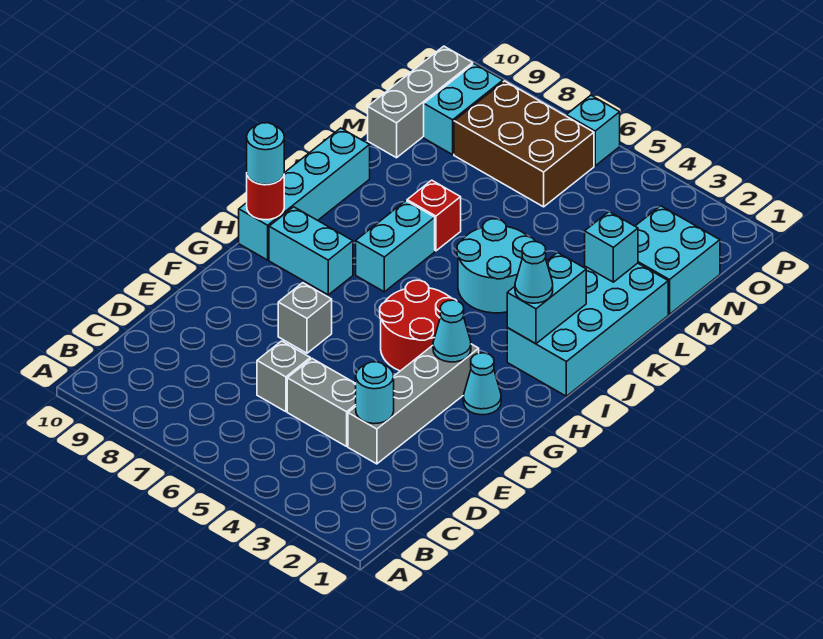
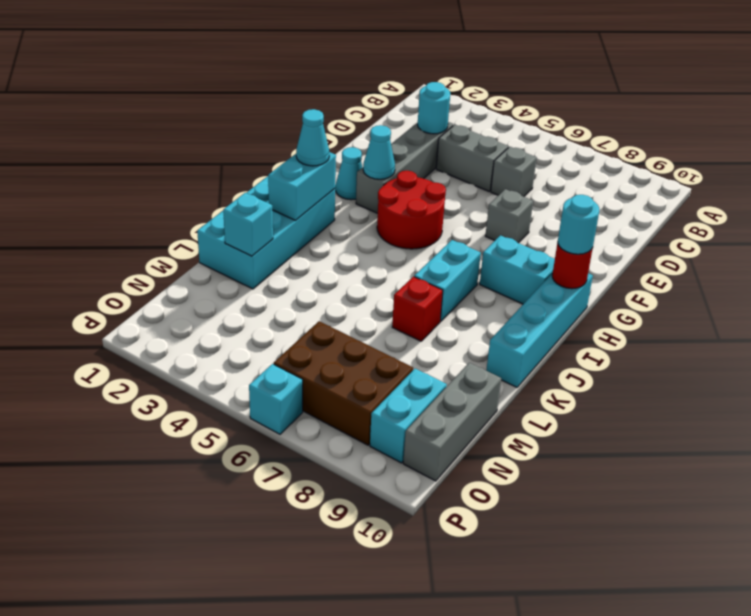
cyan 2x2 round brick [457,219,536,313] -> none
cyan 2x2 brick [635,206,720,314] -> none

